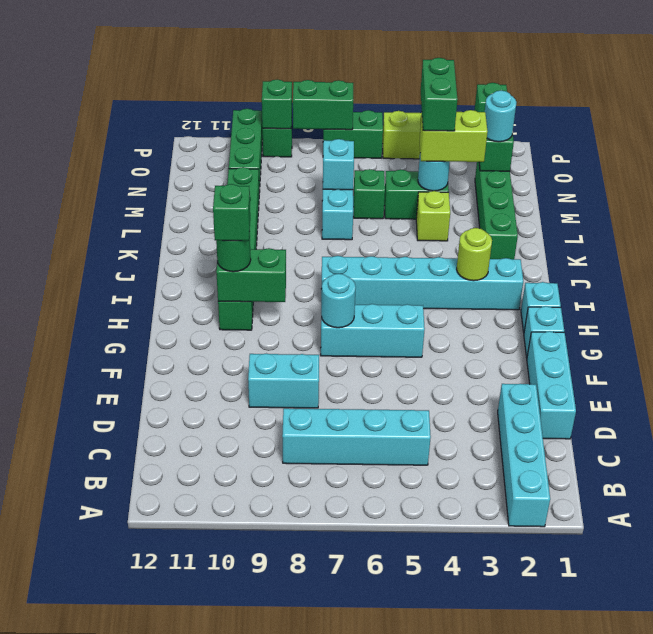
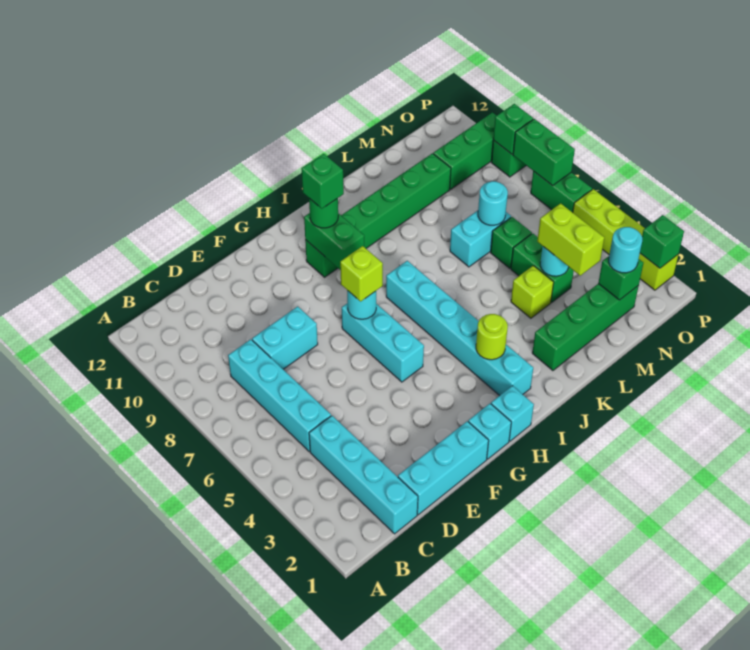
cyan 1x4 brick [498,384,550,527] -> cyan 1x4 brick turned to [309,416,418,534]
cyan 1x2 brick [248,354,319,408] -> cyan 1x2 brick turned to [252,306,318,369]
none -> lime 1x1 brick [340,246,383,301]
green 1x2 brick [421,58,458,131] -> none
cyan 1x1 brick [323,139,354,190] -> cyan 1x1 round brick [478,181,508,225]

